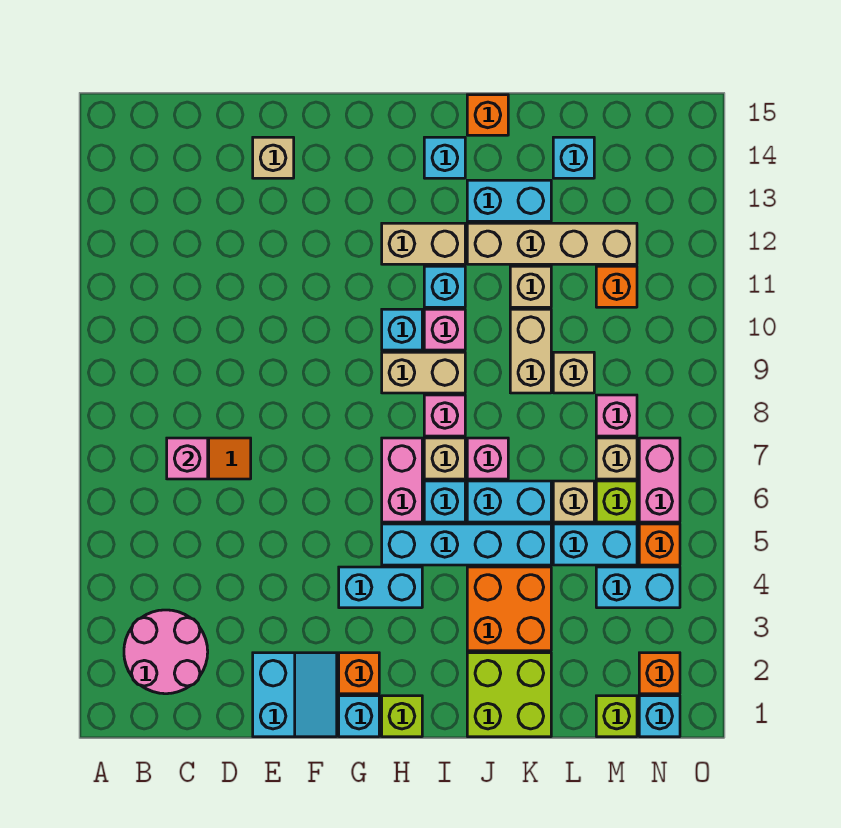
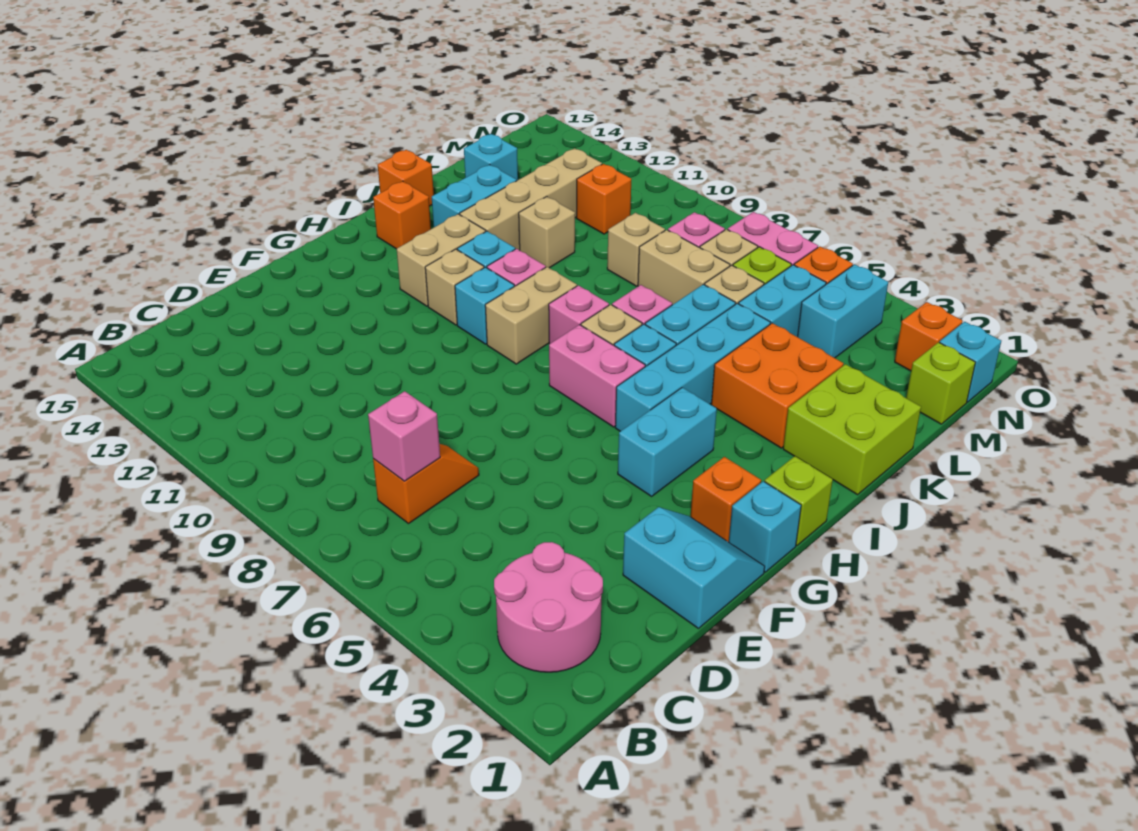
tan 1x1 brick [253,137,294,178] -> tan 1x1 brick moved to [425,249,484,325]
cyan 1x1 brick [424,137,465,178] -> orange 1x1 brick [373,181,431,249]
tan 1x2 brick [510,309,551,393] -> tan 1x2 brick moved to [638,230,730,305]

